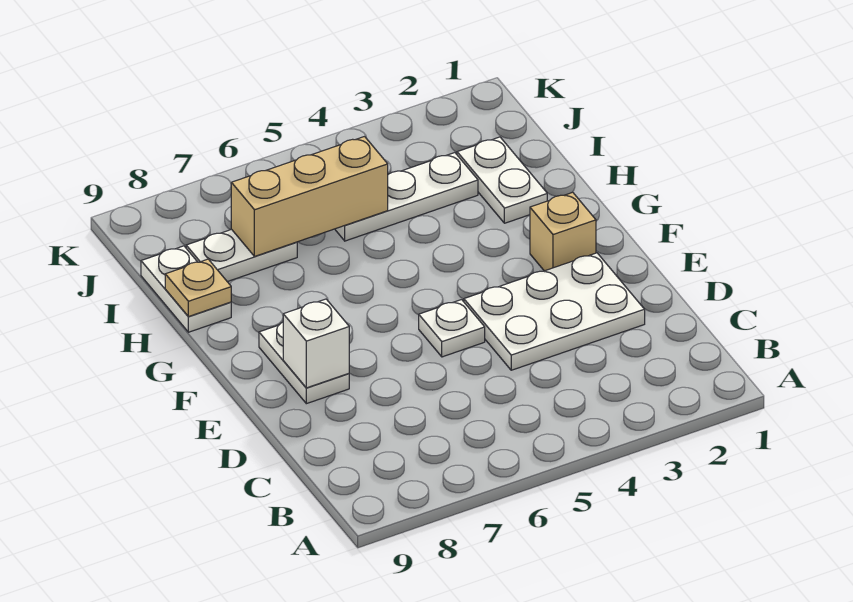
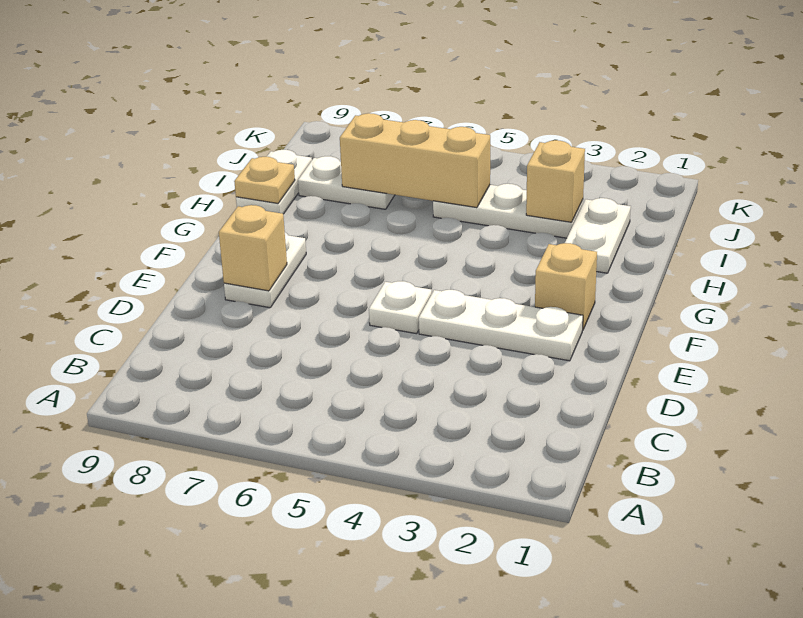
white 2x3 plate [464,253,645,370] -> white 1x3 plate [419,290,583,361]
white 1x1 brick [283,299,349,388] -> tan 1x1 brick [219,205,287,291]
none -> tan 1x1 brick [526,140,585,222]

